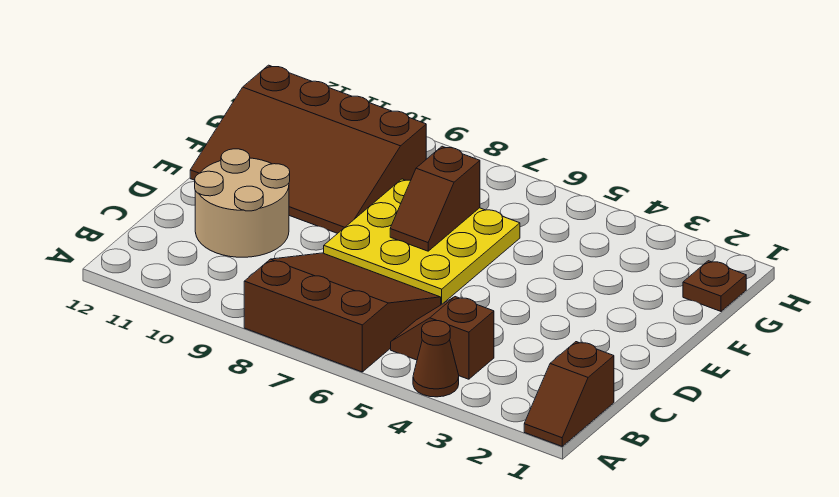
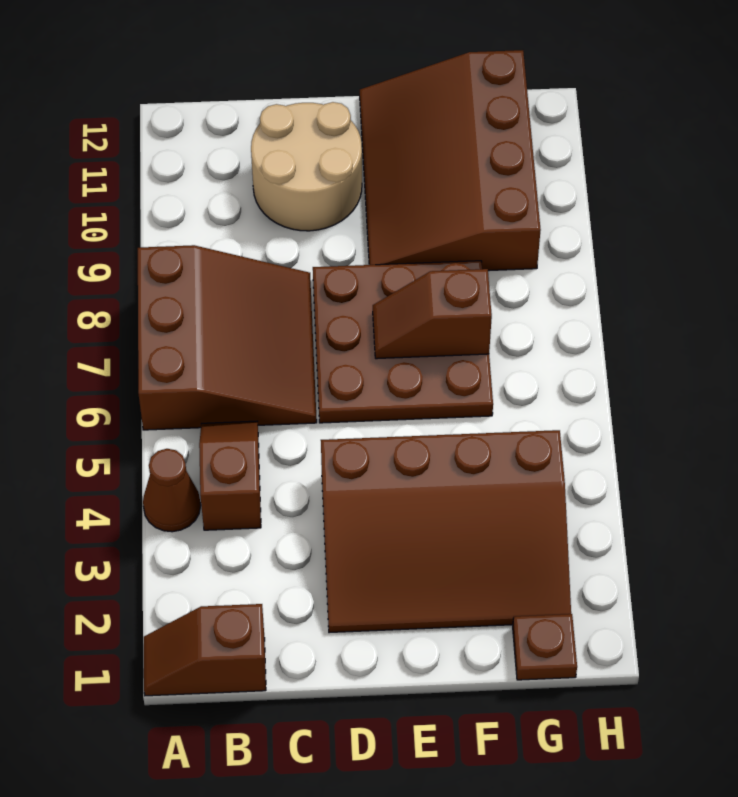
none -> brown 3x4 slope [321,430,571,633]
yellow 3x3 plate [324,179,520,305] -> brown 3x3 plate [313,261,493,423]

